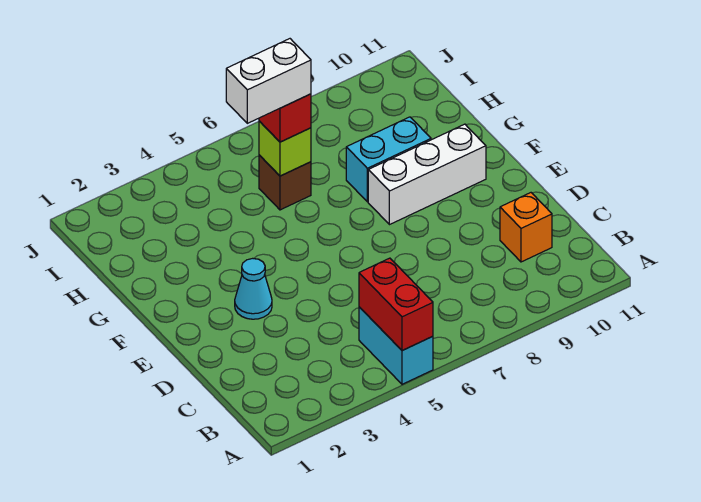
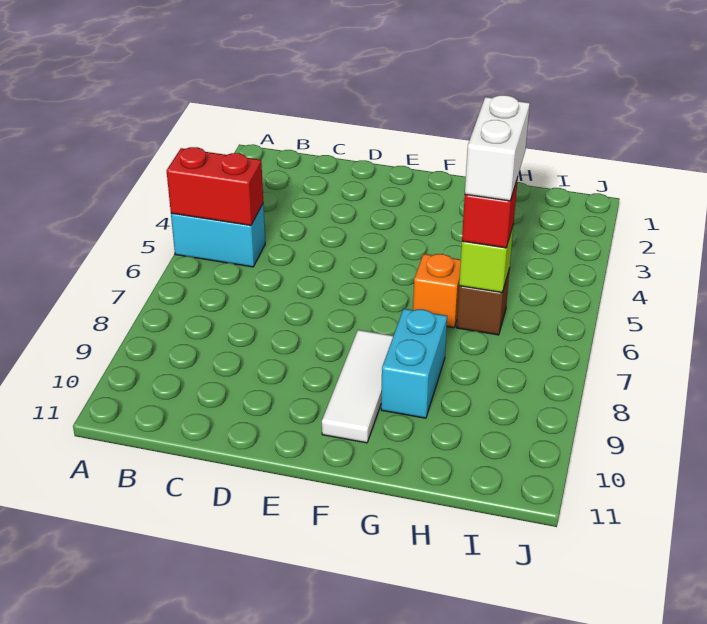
orange 1x1 brick [500,193,552,262] -> orange 1x1 brick moved to [413,254,461,328]
cyan 1x1 cone [235,258,272,319] -> none
white 1x3 brick [368,124,486,225] -> white 1x3 tile [322,330,393,443]

